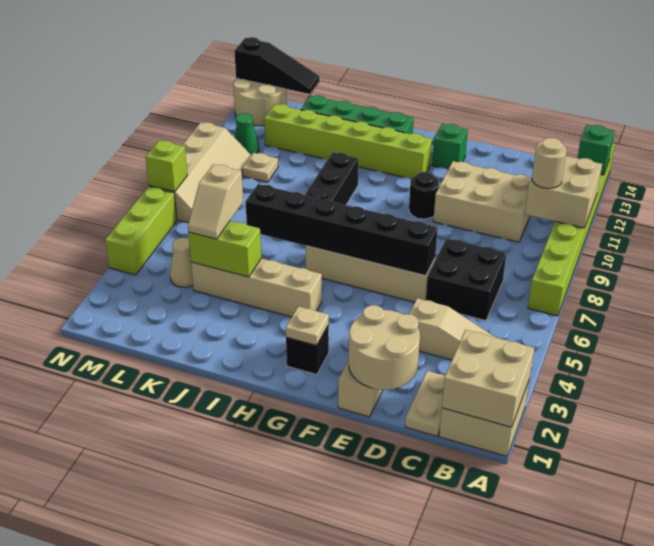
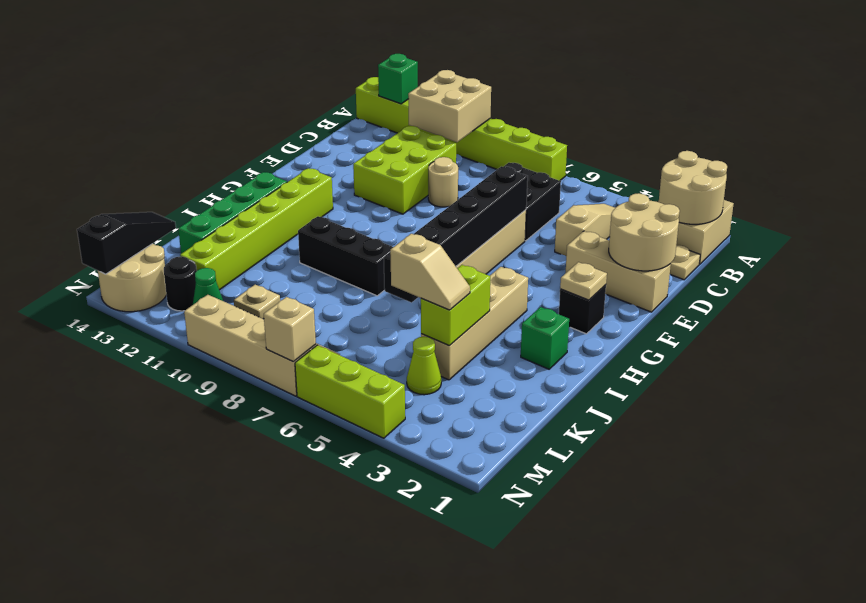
tan 2x2 brick [442,330,534,427] -> tan 2x2 round brick [659,151,727,224]
tan 1x1 round brick [532,138,567,188] -> tan 1x1 round brick moved to [428,157,458,207]
tan 2x3 brick [433,161,531,242] -> lime 2x3 brick [353,126,456,214]
black 1x1 round brick [409,172,439,219] -> black 1x1 round brick moved to [164,256,197,311]
green 1x1 brick [432,124,468,169] -> green 1x1 brick moved to [521,307,569,369]
tan 1x1 cone [170,238,193,287] -> lime 1x1 cone [407,337,441,395]
lime 1x1 brick [146,140,187,192] -> tan 1x1 brick [264,297,316,362]

